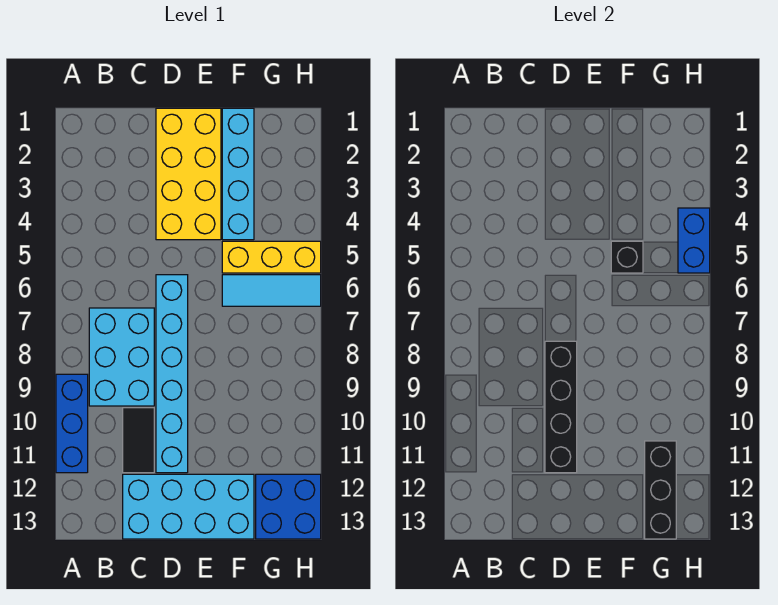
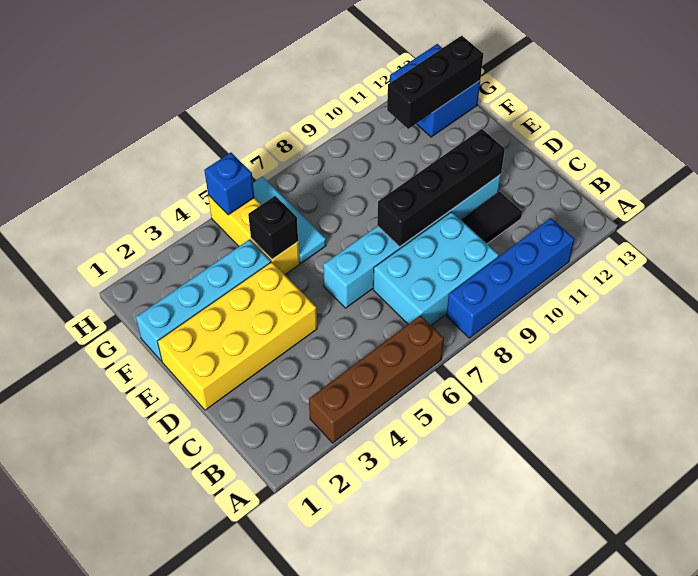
none -> brown 1x4 brick [309,315,444,443]
blue 1x3 brick [56,374,88,473] -> blue 1x4 brick [446,218,574,338]
cyan 2x4 brick [123,474,254,539] -> none
blue 1x2 brick [678,208,710,273] -> blue 1x1 brick [204,153,254,215]

